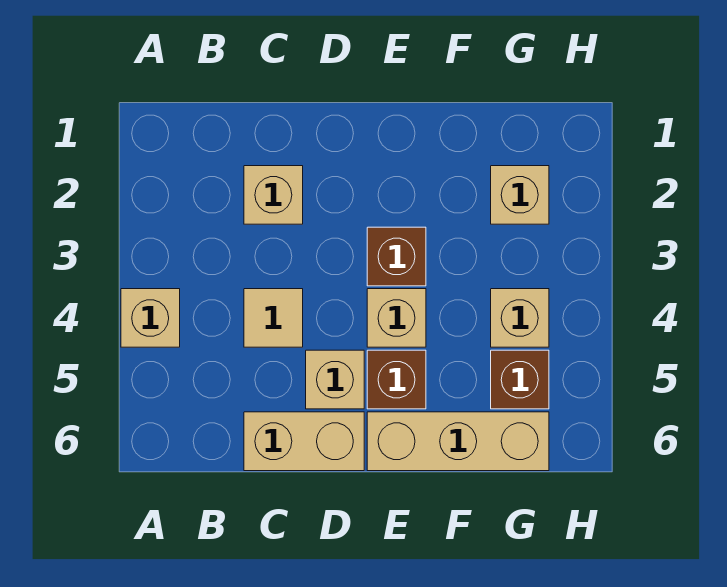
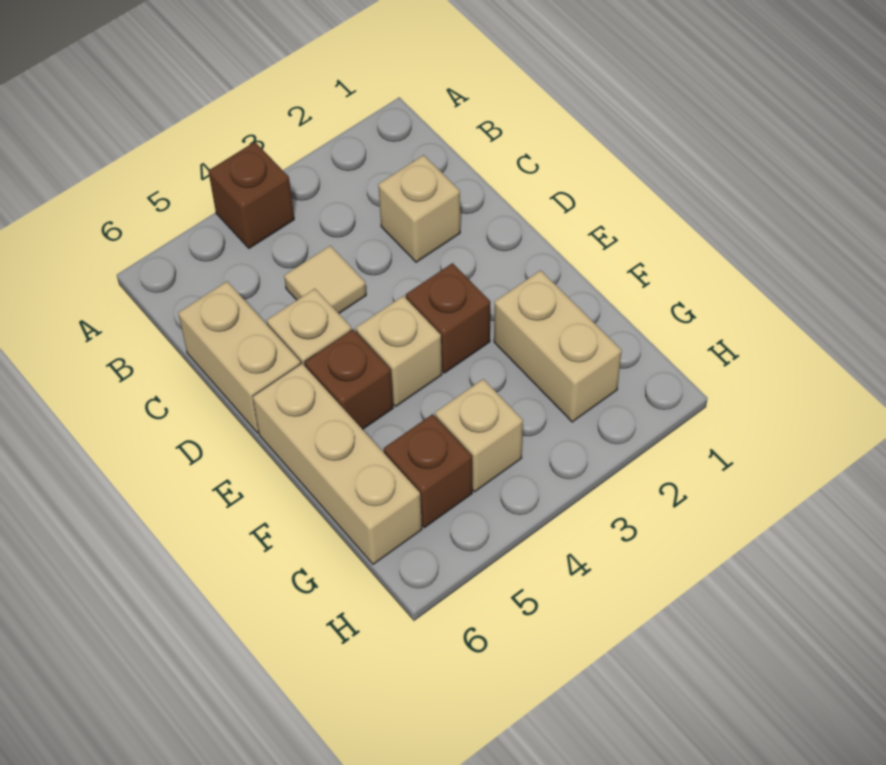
tan 1x1 brick [121,289,180,347] -> brown 1x1 brick [208,142,294,248]
tan 1x1 brick [491,166,549,224] -> tan 1x2 brick [494,270,622,422]

